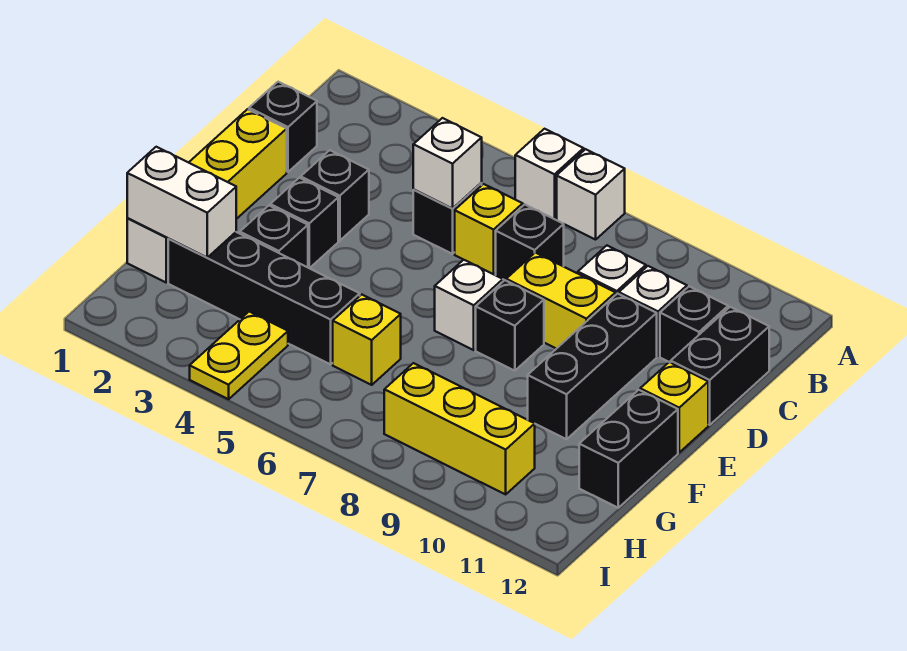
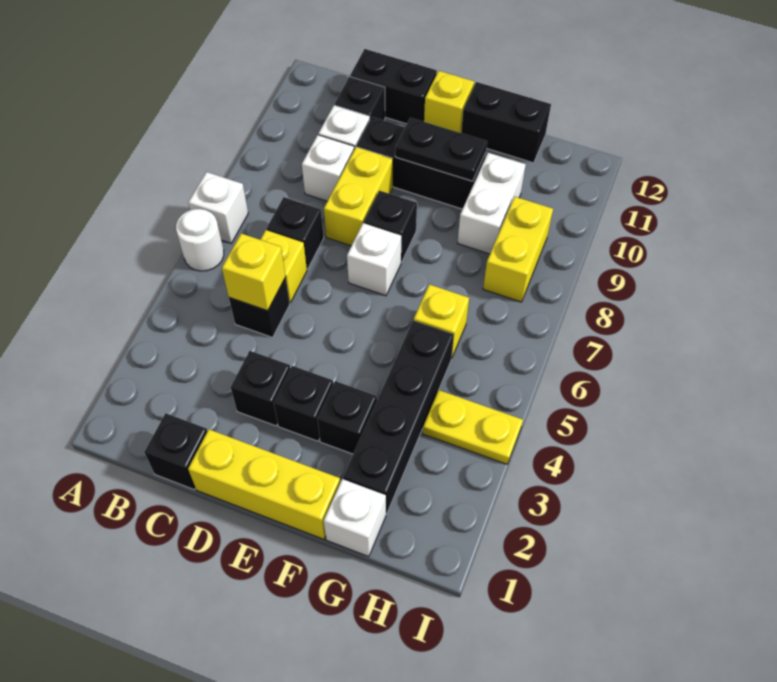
white 1x1 brick [515,129,584,219] -> white 1x1 round brick [176,209,224,271]
white 1x1 brick [413,118,482,209] -> yellow 1x1 brick [222,234,286,311]
none -> black 1x2 plate [395,118,487,181]
white 1x2 brick [127,147,236,258] -> white 1x2 brick moved to [458,153,526,254]
yellow 1x3 brick [384,363,535,494] -> yellow 1x2 brick [483,197,553,302]

